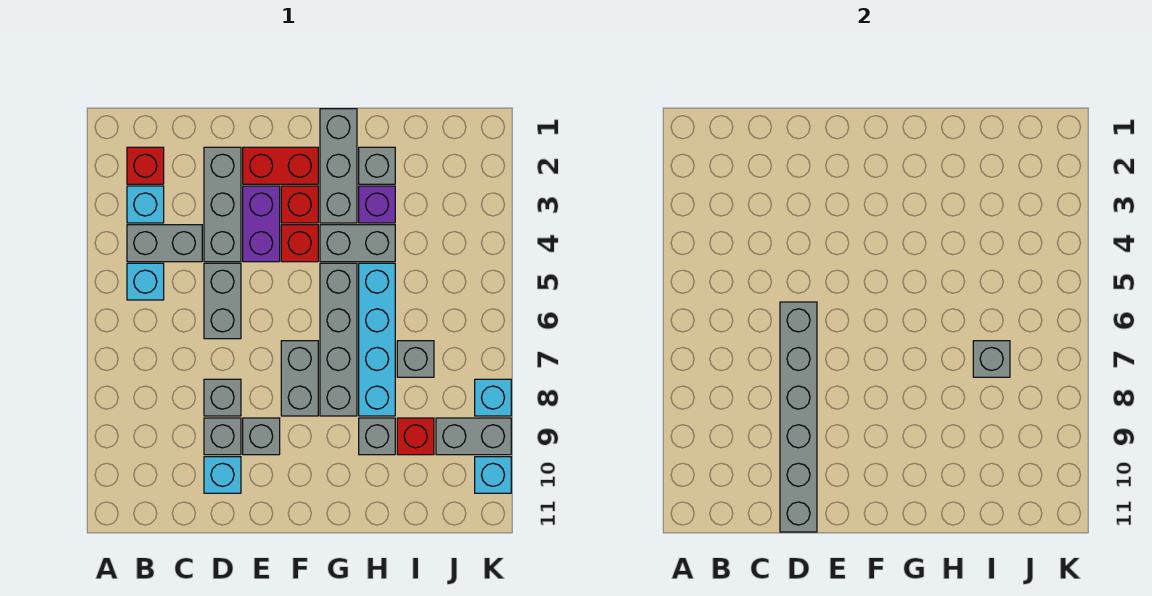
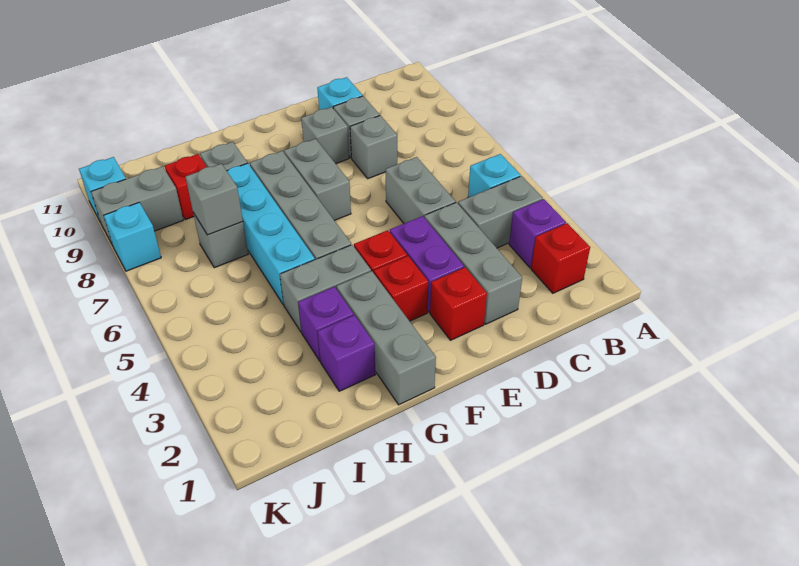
cyan 1x1 brick [127,186,164,223] -> purple 1x1 brick [509,199,566,268]
grey 1x6 brick [780,302,817,532] -> none
red 1x2 brick [243,147,318,184] -> red 1x1 brick [430,267,487,340]
grey 1x1 brick [359,147,395,184] -> purple 1x1 brick [317,315,376,391]

